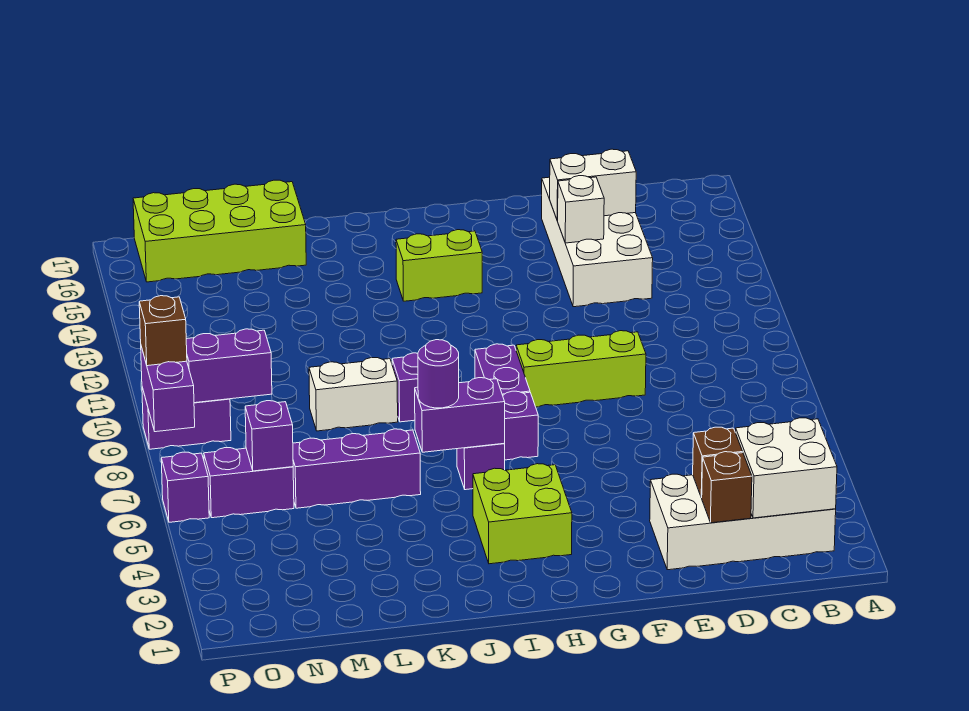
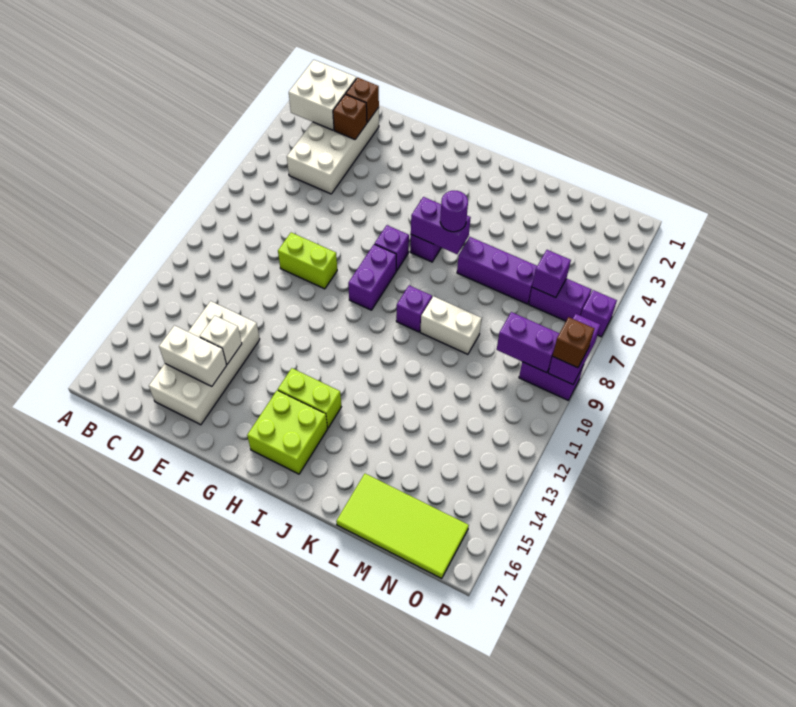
white 2x4 brick [650,474,836,570] -> white 2x4 brick turned to [287,107,379,194]
lime 1x3 brick [516,331,646,407] -> lime 1x2 brick [278,233,337,289]
lime 2x2 brick [473,464,572,564] -> lime 2x2 brick moved to [247,390,327,474]
lime 2x4 brick [133,180,306,282] -> lime 2x4 tile [336,474,469,579]

